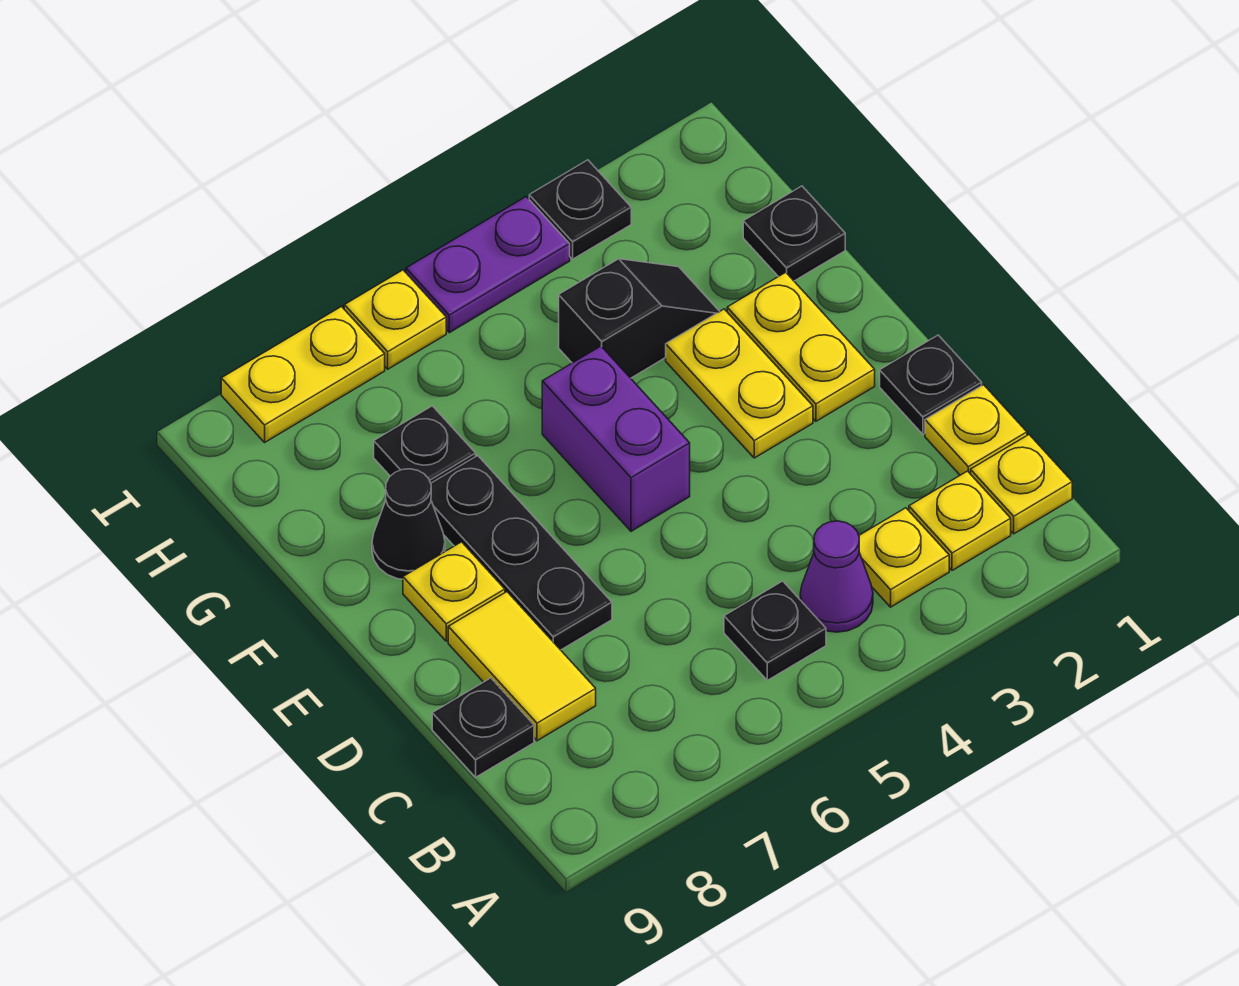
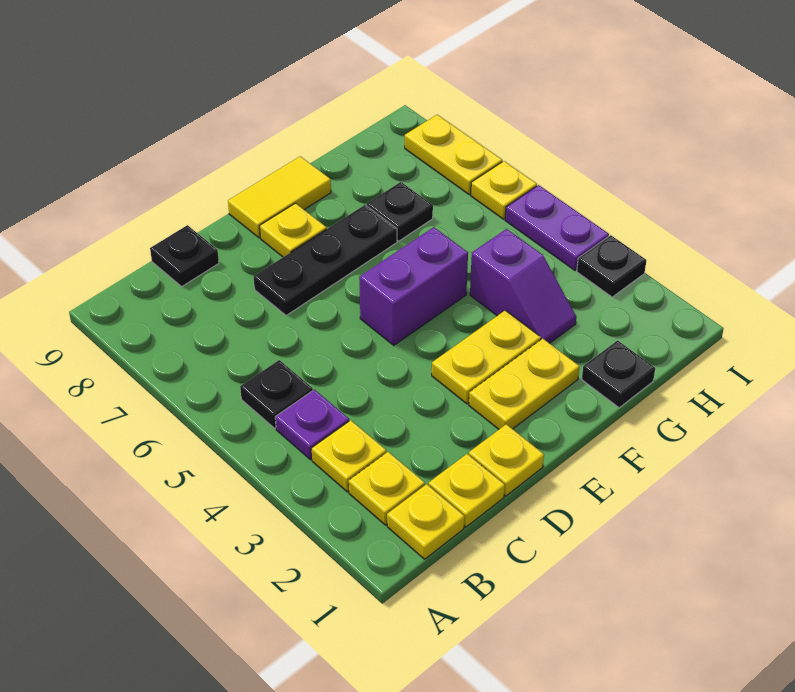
purple 1x1 cone [800,521,873,632] -> purple 1x1 plate [275,390,349,460]
yellow 1x2 tile [448,592,596,741] -> yellow 1x2 tile moved to [228,156,331,238]
black 1x1 plate [880,335,982,434] -> yellow 1x1 plate [469,424,544,496]
black 1x1 cone [372,469,445,579] -> none
black 1x2 slope [559,259,720,378] -> purple 1x2 slope [470,229,576,343]

